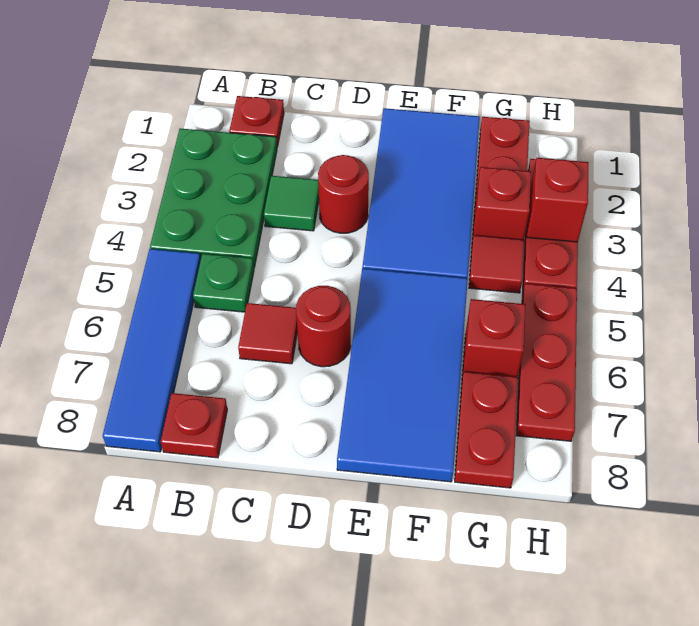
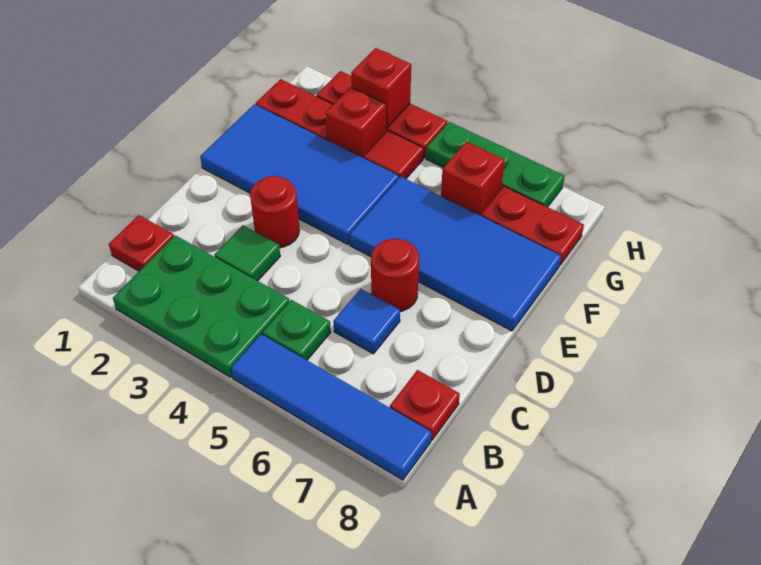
red 1x1 tile [238,303,298,364] -> blue 1x1 tile [333,289,400,354]
red 1x3 plate [516,284,577,441] -> green 1x3 plate [426,122,565,207]

